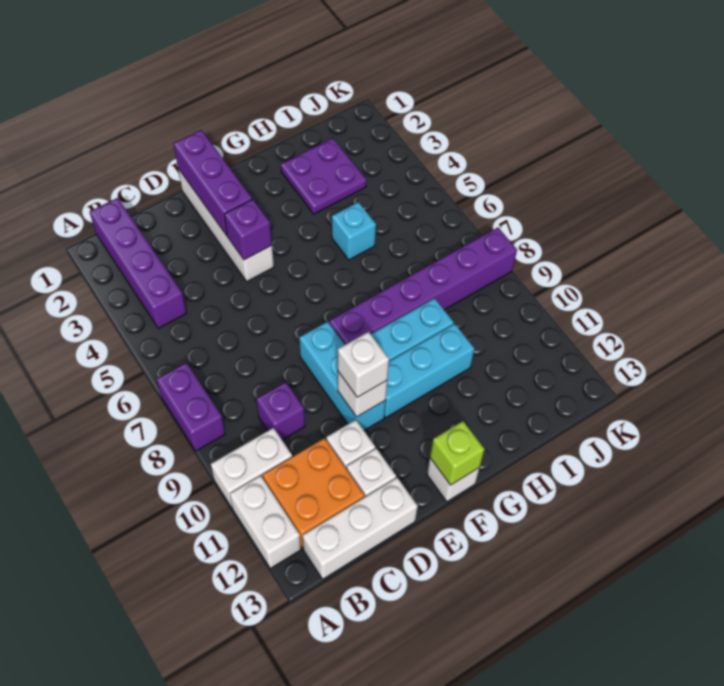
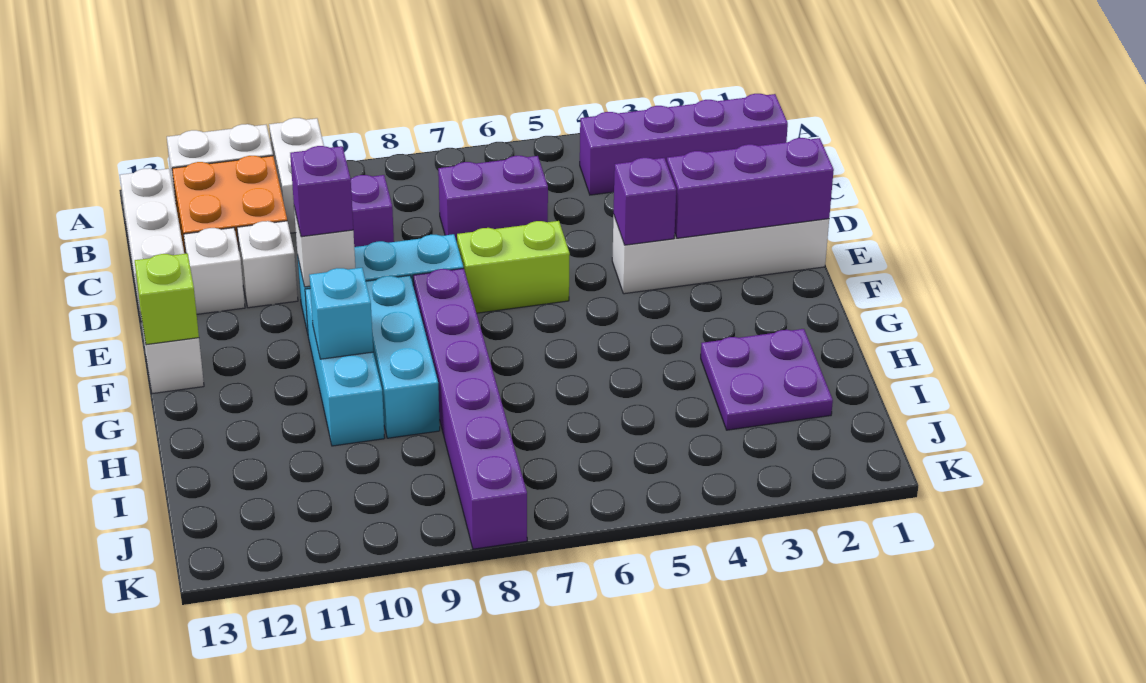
purple 1x2 brick [156,363,225,451] -> purple 1x2 brick moved to [438,156,548,242]
none -> lime 1x2 brick [457,221,570,313]
white 1x1 brick [338,332,389,397] -> purple 1x1 brick [290,146,353,237]
cyan 1x1 brick [332,202,376,260] -> cyan 1x1 brick moved to [309,268,373,359]

